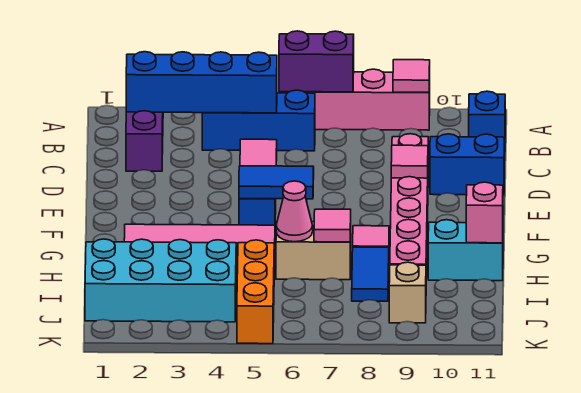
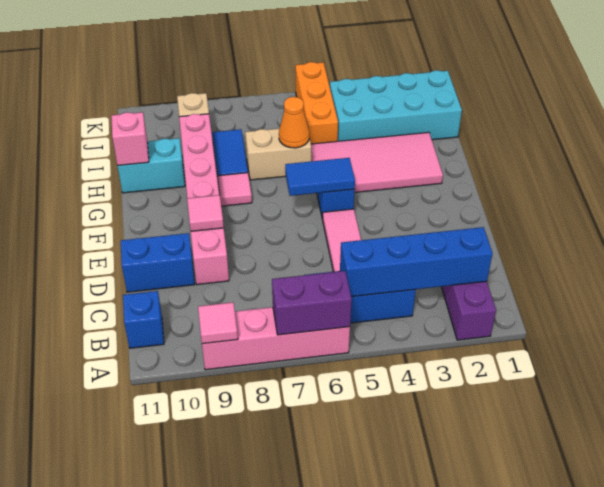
pink 1x1 cone [276,181,313,242] -> orange 1x1 cone [279,97,309,148]
pink 1x1 tile [314,209,351,242] -> none

